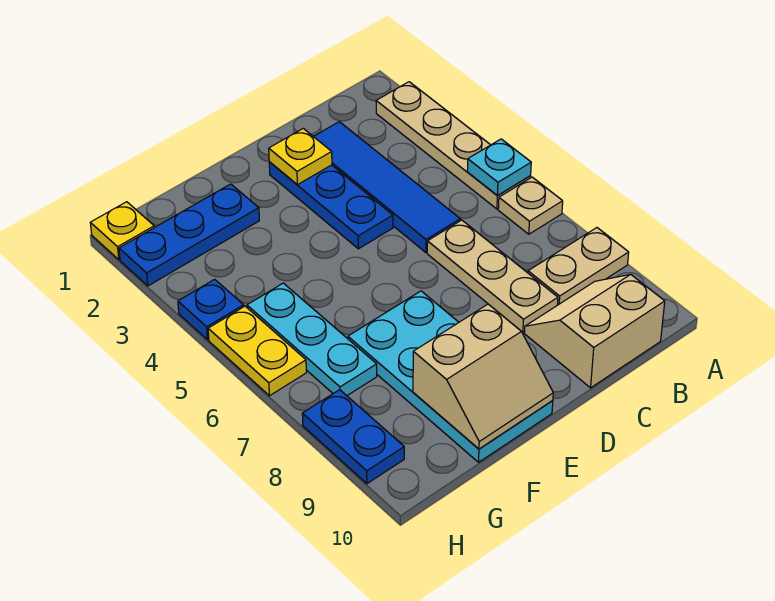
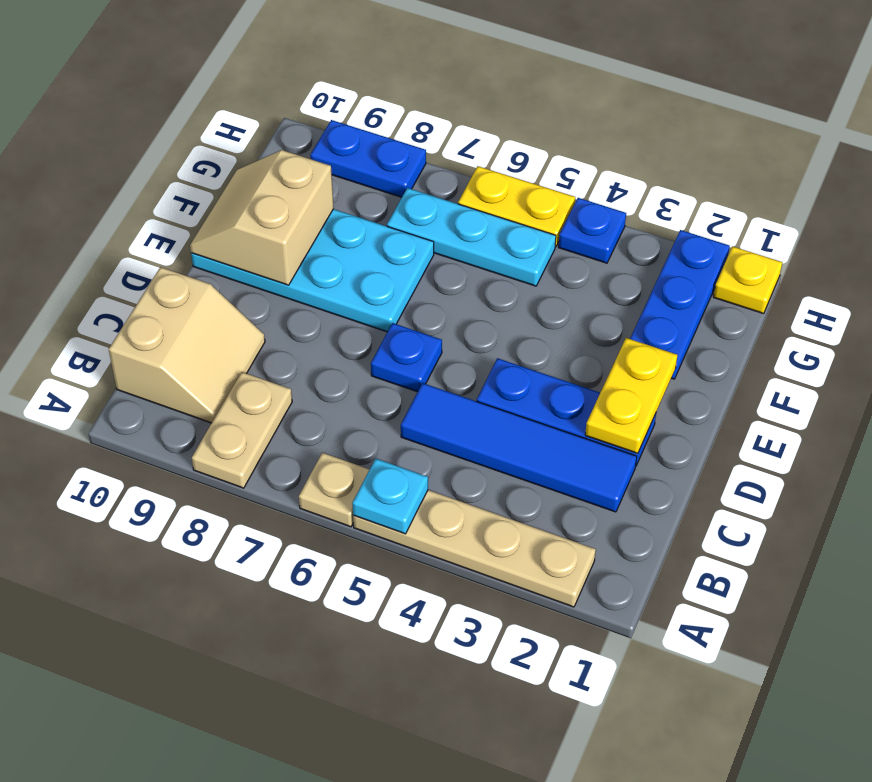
tan 1x3 plate [427,220,558,332] -> none
yellow 1x1 plate [269,128,332,185] -> yellow 1x2 plate [585,338,677,454]
none -> blue 1x1 plate [371,323,442,392]

